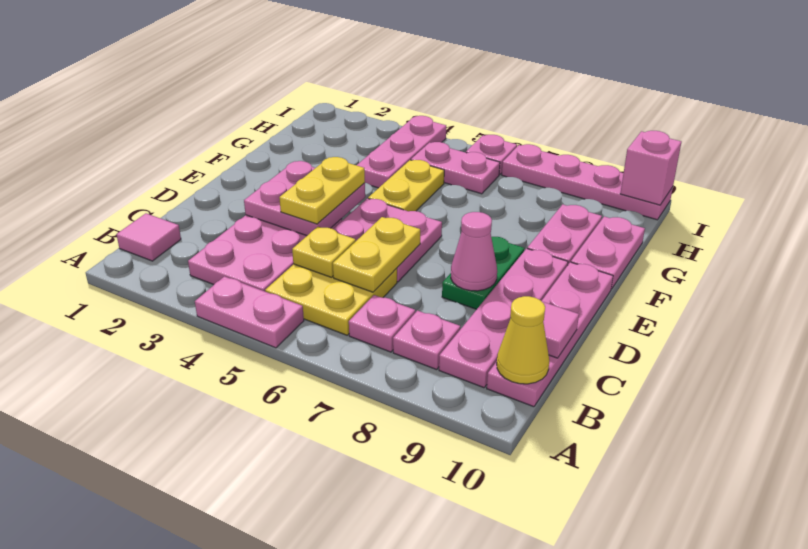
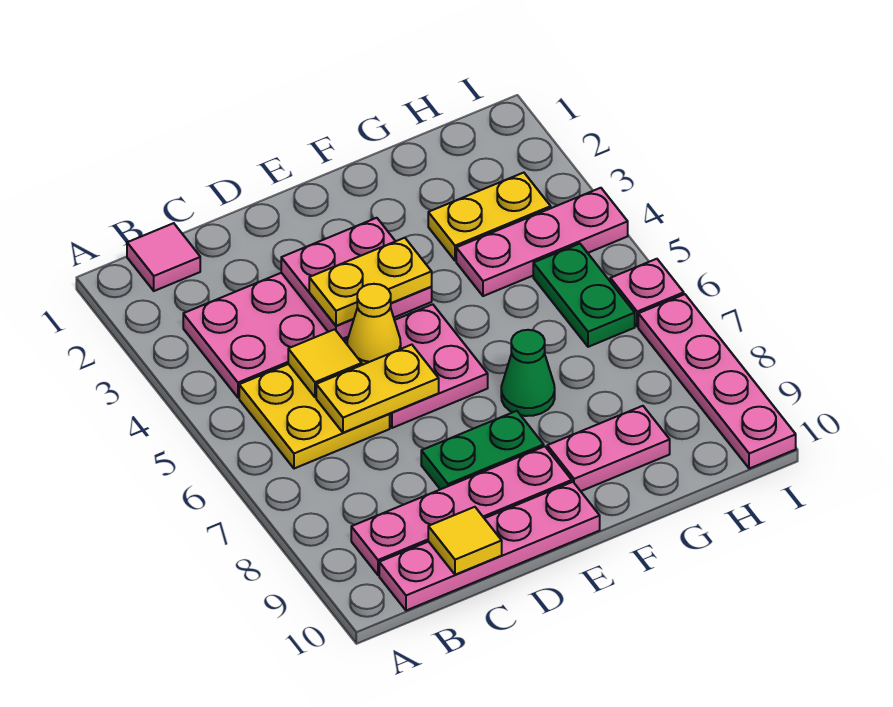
pink 1x2 plate [195,276,304,348] -> none
pink 1x1 plate [349,295,415,352] -> none
pink 1x1 plate [393,311,460,370] -> none
yellow 1x1 cone [497,296,549,384] -> yellow 1x1 cone moved to [347,284,401,365]
yellow 1x1 plate [292,227,356,277] -> yellow 1x1 tile [288,329,362,397]
pink 1x1 tile [543,302,579,358] -> yellow 1x1 tile [428,507,502,575]
pink 1x1 cone [451,212,497,291] -> none
yellow 1x2 plate [368,160,444,211] -> yellow 1x2 plate moved to [428,173,551,261]
none -> green 1x1 cone [501,330,555,416]
pink 1x2 plate [571,216,645,289] -> none
pink 1x2 plate [411,142,500,194] -> green 1x2 plate [533,244,635,347]
pink 1x1 brick [620,131,681,205] -> none

